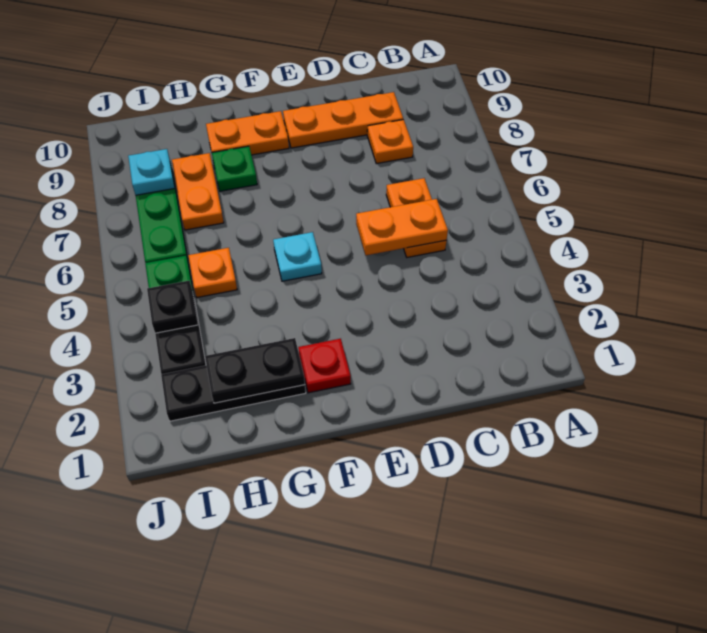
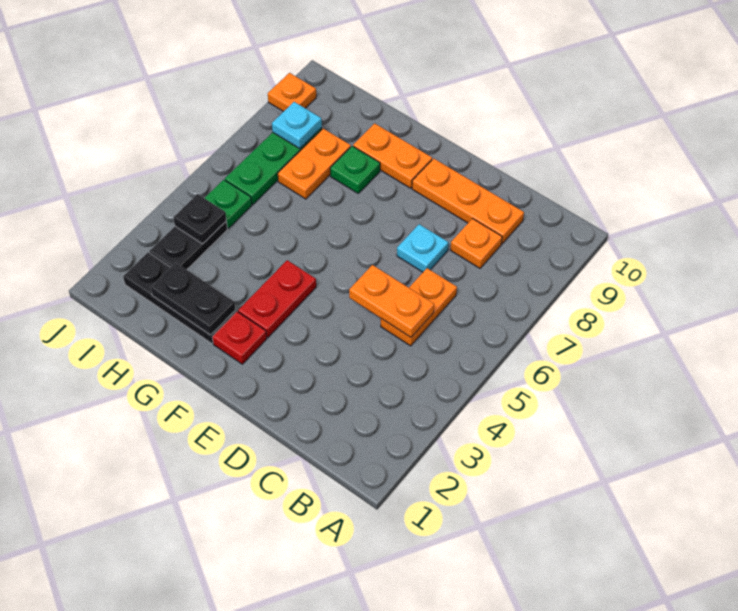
none -> red 1x2 plate [238,260,316,337]
cyan 1x1 plate [273,232,322,281] -> cyan 1x1 plate moved to [397,224,448,272]
orange 1x1 plate [188,248,237,297] -> orange 1x1 plate moved to [268,73,316,112]

